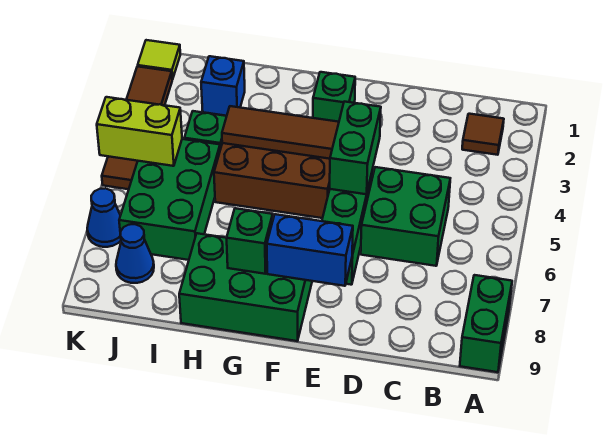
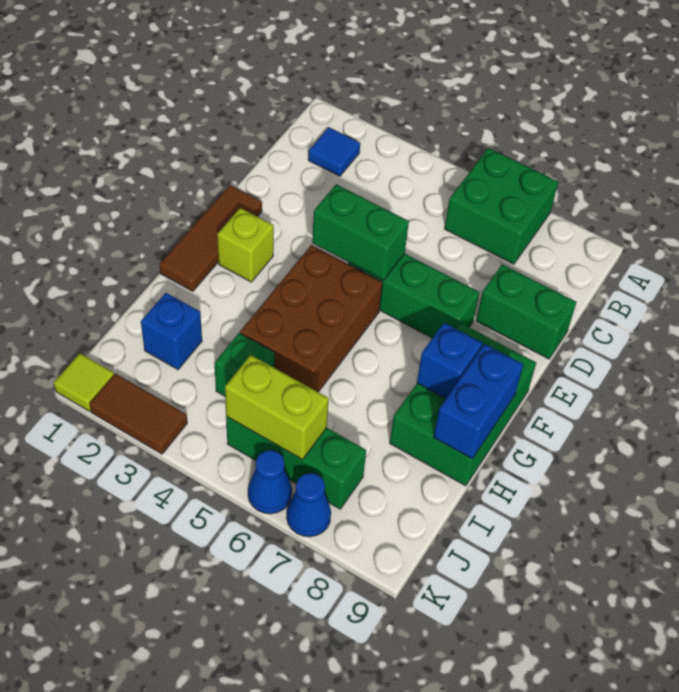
green 1x2 brick [460,275,512,372] -> green 1x2 brick moved to [476,264,576,359]
brown 1x1 tile [462,114,504,155] -> blue 1x1 tile [308,127,360,176]
green 2x2 brick [361,167,450,266] -> green 2x2 brick moved to [445,148,558,264]
blue 1x2 brick [267,214,353,286] -> blue 1x2 brick moved to [434,344,523,459]
green 1x1 brick [313,72,355,122] -> lime 1x1 brick [217,208,274,282]
brown 1x3 tile [222,106,339,159] -> brown 1x3 tile moved to [159,185,262,291]
green 1x1 brick [227,208,273,274] -> blue 1x1 brick [417,323,482,398]
green 2x3 brick [119,139,220,260] -> green 1x3 brick [226,417,366,509]
lime 1x2 brick [97,97,182,166] -> lime 1x2 brick turned to [225,355,329,460]
blue 1x1 cone [116,224,154,283] -> blue 1x1 cone moved to [248,450,292,514]
brown 1x4 tile [102,66,172,189] -> brown 1x2 tile [90,374,187,454]

